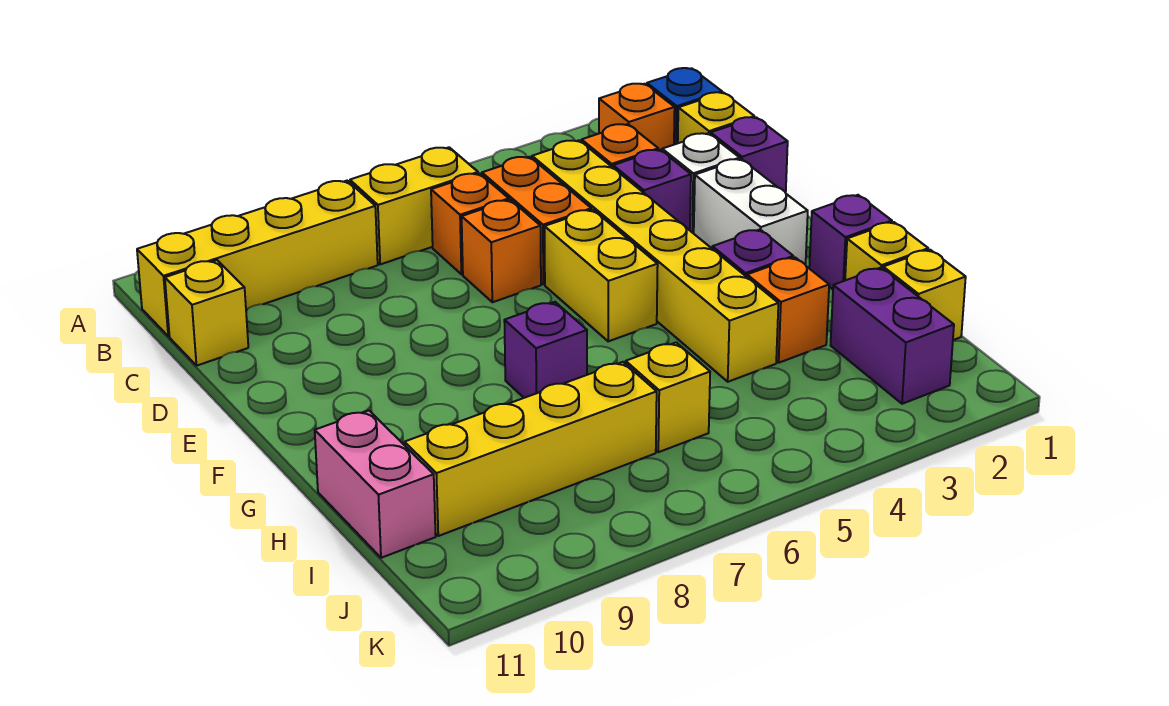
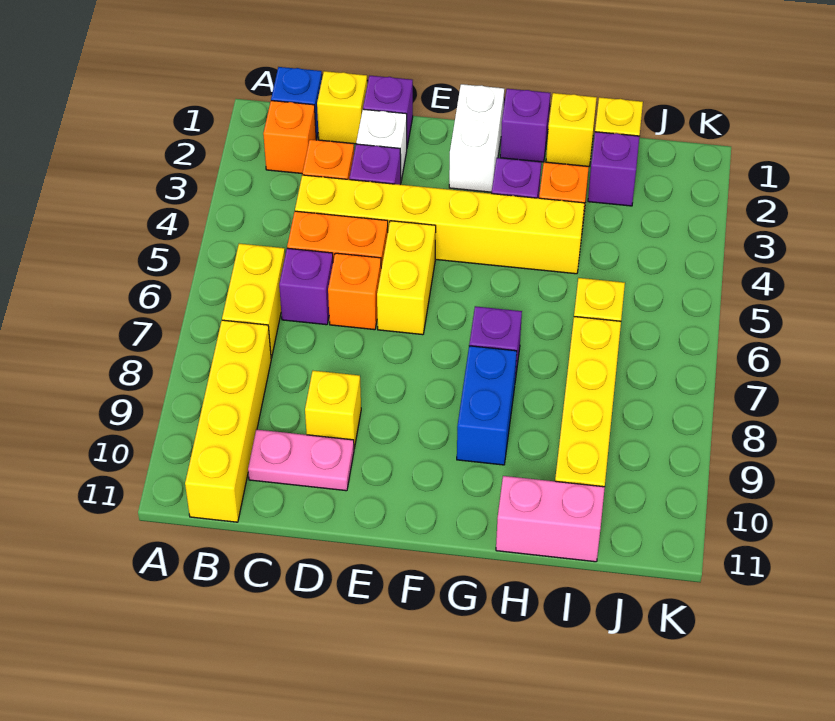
orange 1x1 brick [431,173,509,274] -> purple 1x1 brick [279,248,333,325]
none -> pink 1x2 plate [248,429,354,491]
yellow 1x1 brick [165,260,248,366] -> yellow 1x1 brick moved to [305,371,361,448]
white 1x2 brick [694,159,808,265] -> white 1x2 brick turned to [449,84,504,192]
yellow 1x2 brick [544,210,658,341] -> yellow 1x2 brick turned to [377,221,436,335]
none -> blue 1x2 brick [457,346,517,465]
purple 1x2 brick [831,268,954,404] -> purple 1x1 brick [588,132,640,206]

